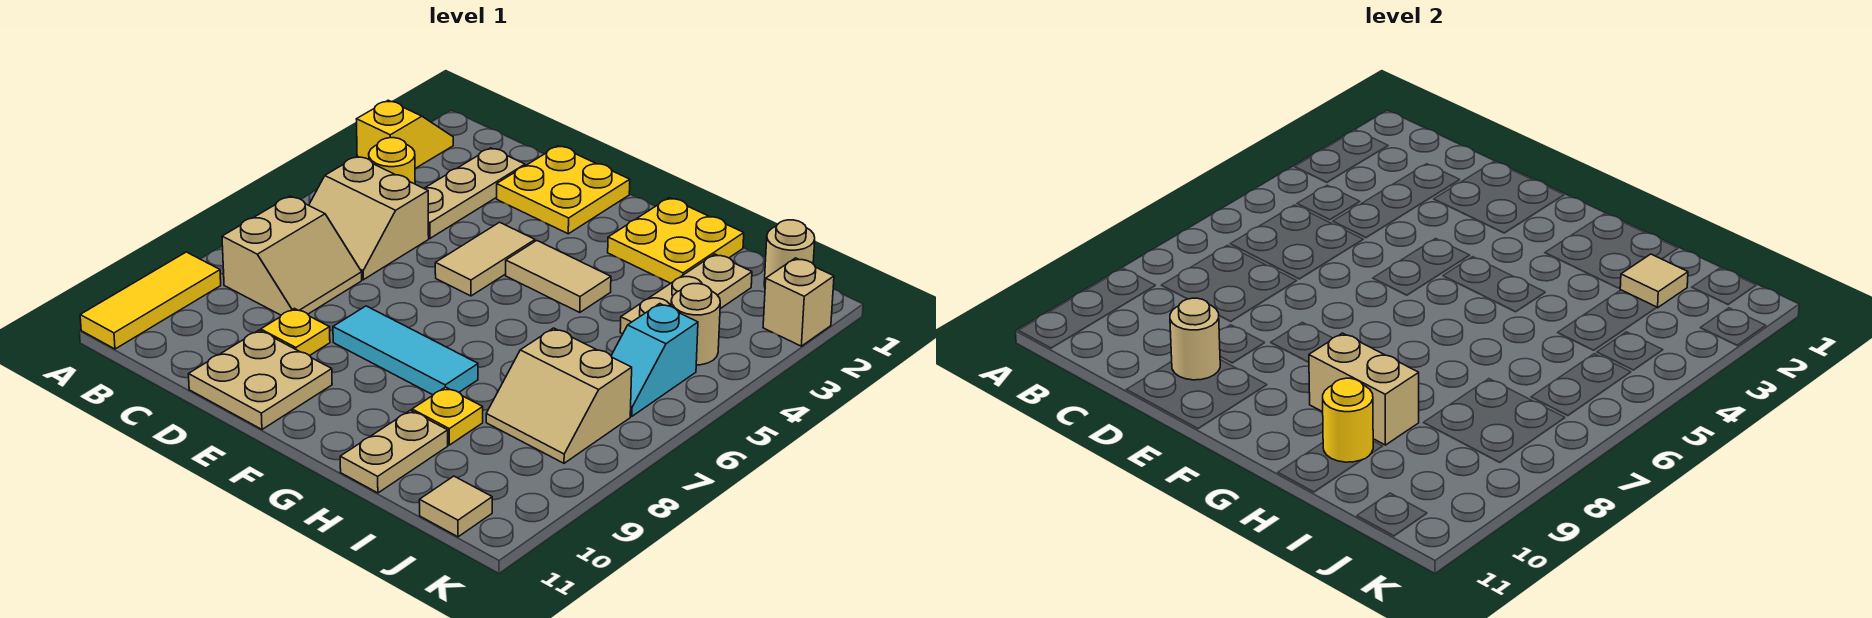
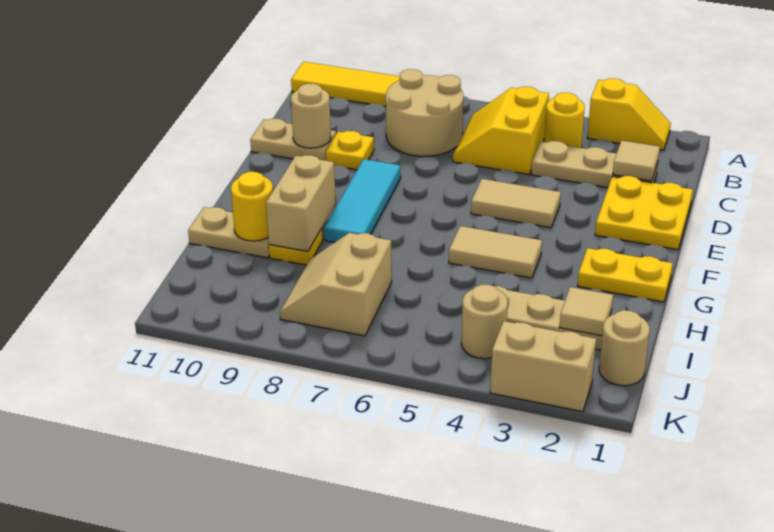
tan 2x2 slope [309,156,429,280] -> yellow 2x2 slope [453,87,549,175]
tan 2x2 slope [222,196,362,315] -> tan 2x2 round brick [386,69,463,156]
tan 2x2 plate [189,330,332,429] -> tan 1x2 plate [250,119,336,161]
tan 1x2 tile [506,241,611,312] -> tan 1x2 tile turned to [449,226,542,278]
yellow 2x2 plate [608,198,744,283] -> yellow 1x2 plate [578,248,673,302]
cyan 1x2 slope [611,304,698,416] -> none
tan 1x1 tile [419,476,492,537] -> tan 1x1 tile moved to [613,141,660,181]
tan 1x1 brick [763,258,834,346] -> tan 1x2 brick [490,321,596,412]

